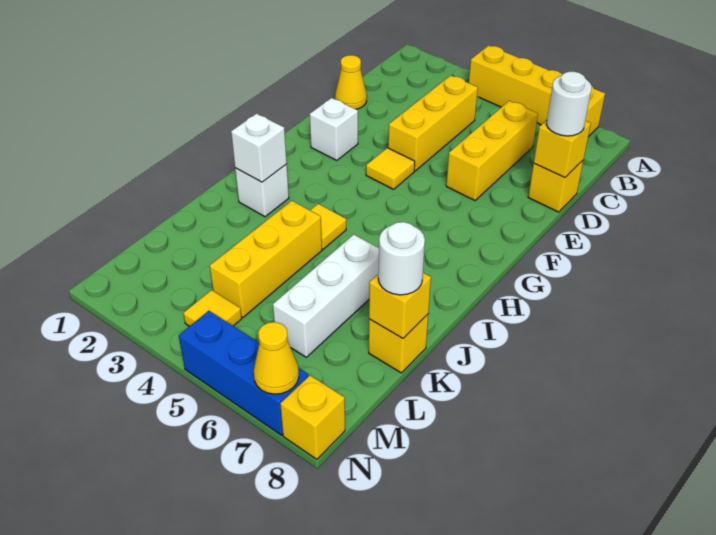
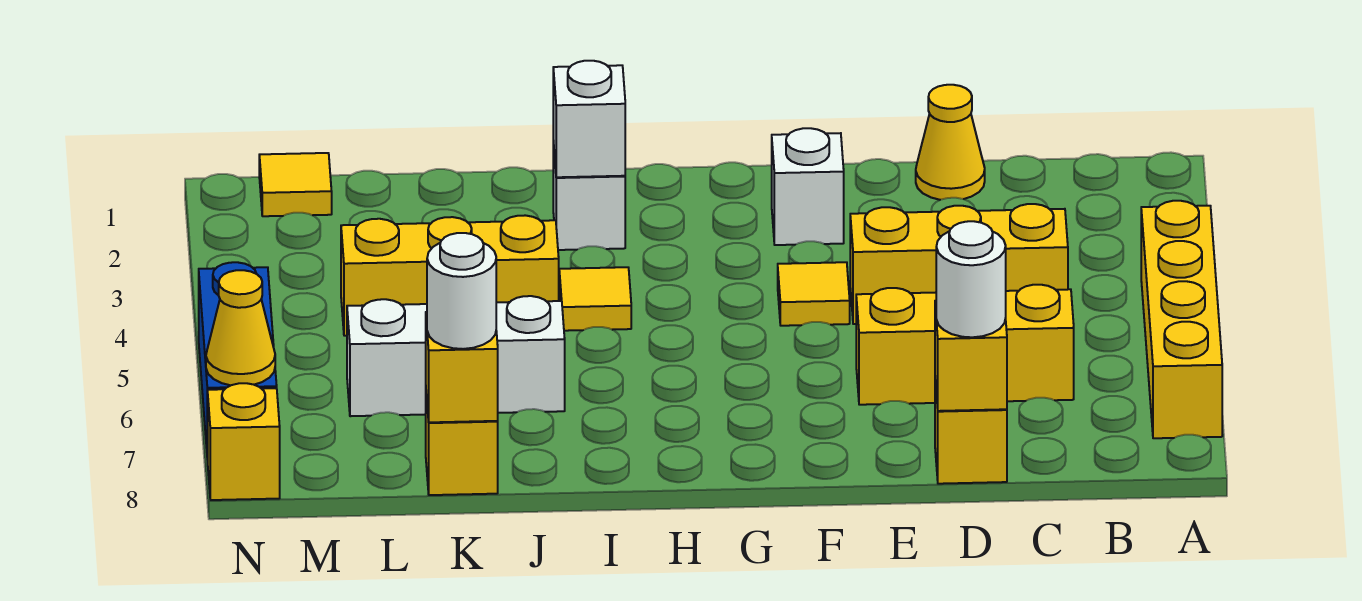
yellow 1x1 tile [183,290,242,326] -> yellow 1x1 tile moved to [259,153,332,216]

